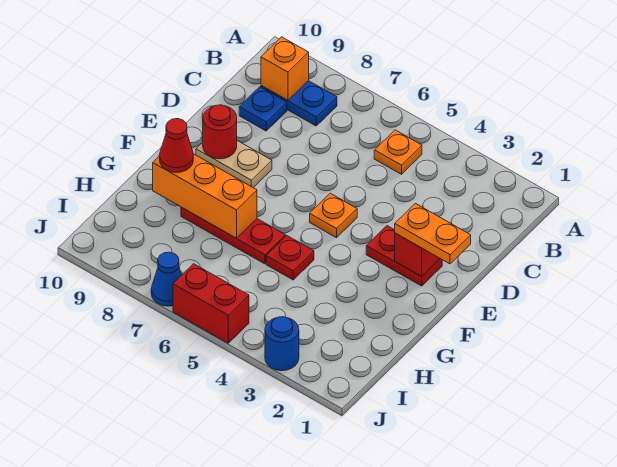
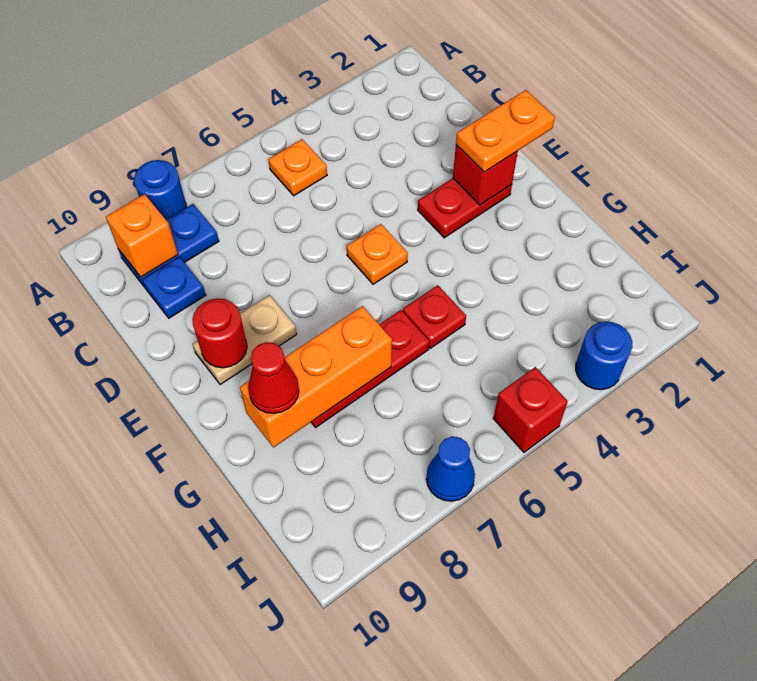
none -> blue 1x1 round brick [134,160,186,220]
red 1x2 brick [173,264,249,343] -> red 1x1 brick [493,367,568,452]

